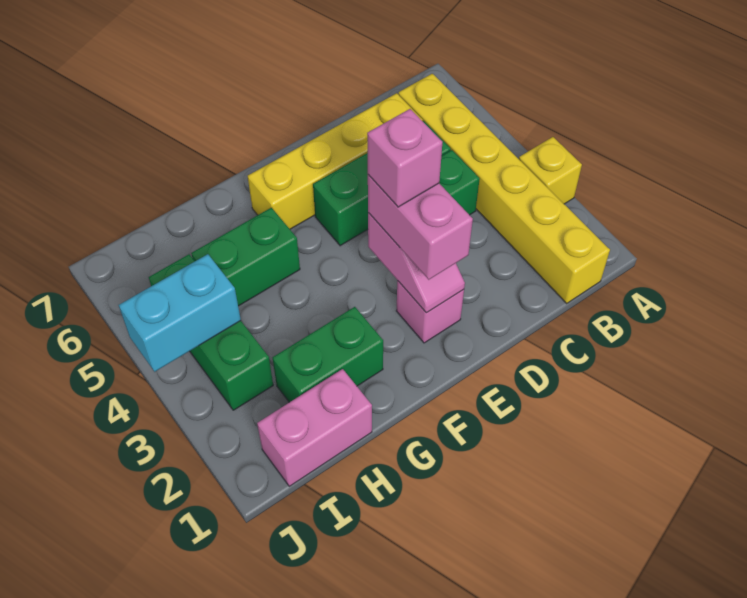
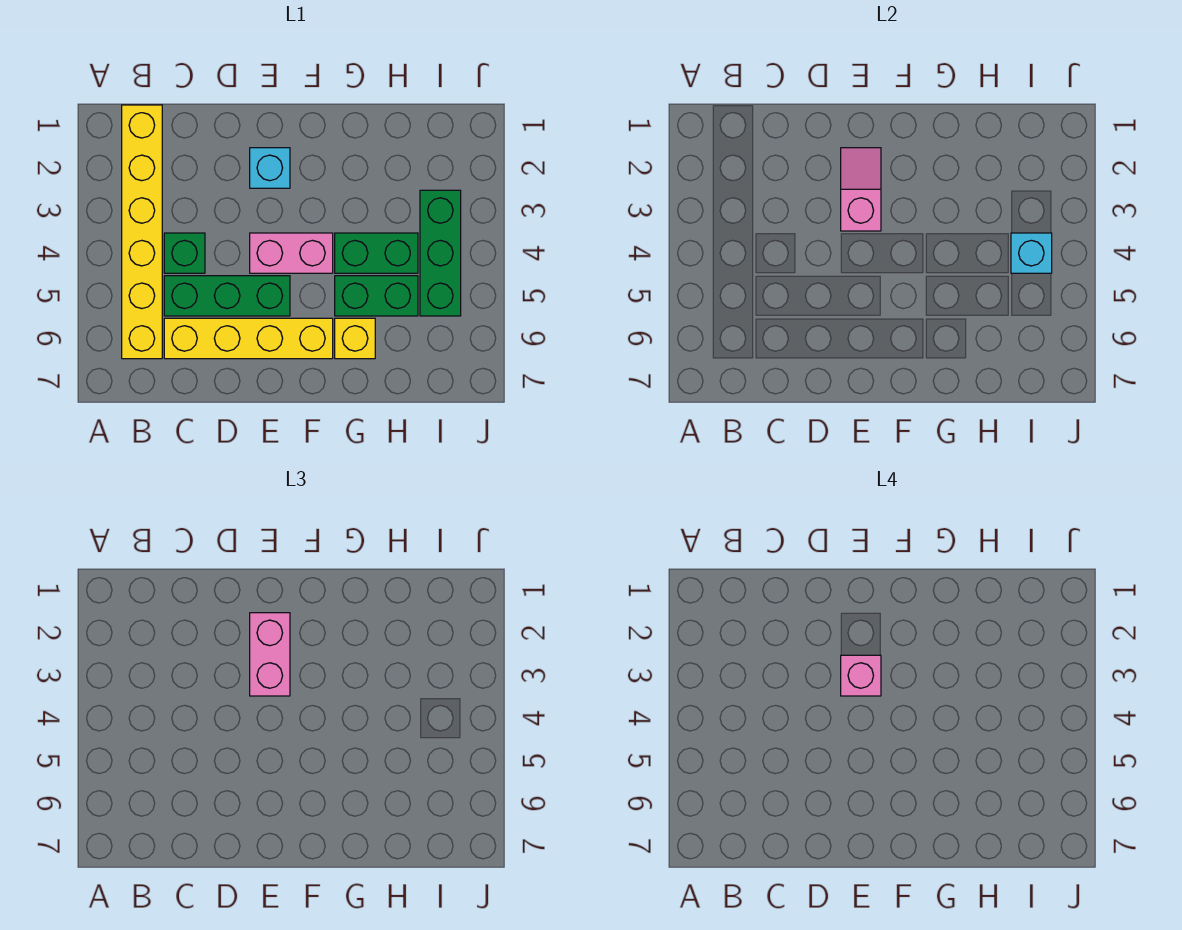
yellow 1x1 brick [519,137,582,204] -> yellow 1x1 brick moved to [335,318,375,359]
pink 1x1 brick [396,281,464,343] -> cyan 1x1 brick [250,148,290,188]
green 1x2 brick [272,307,383,402] -> green 1x2 brick moved to [335,233,418,273]
pink 1x2 brick [257,369,372,486] -> pink 1x2 brick moved to [250,233,333,273]
cyan 1x2 brick [119,254,241,372] -> cyan 1x1 brick [1011,233,1052,273]

